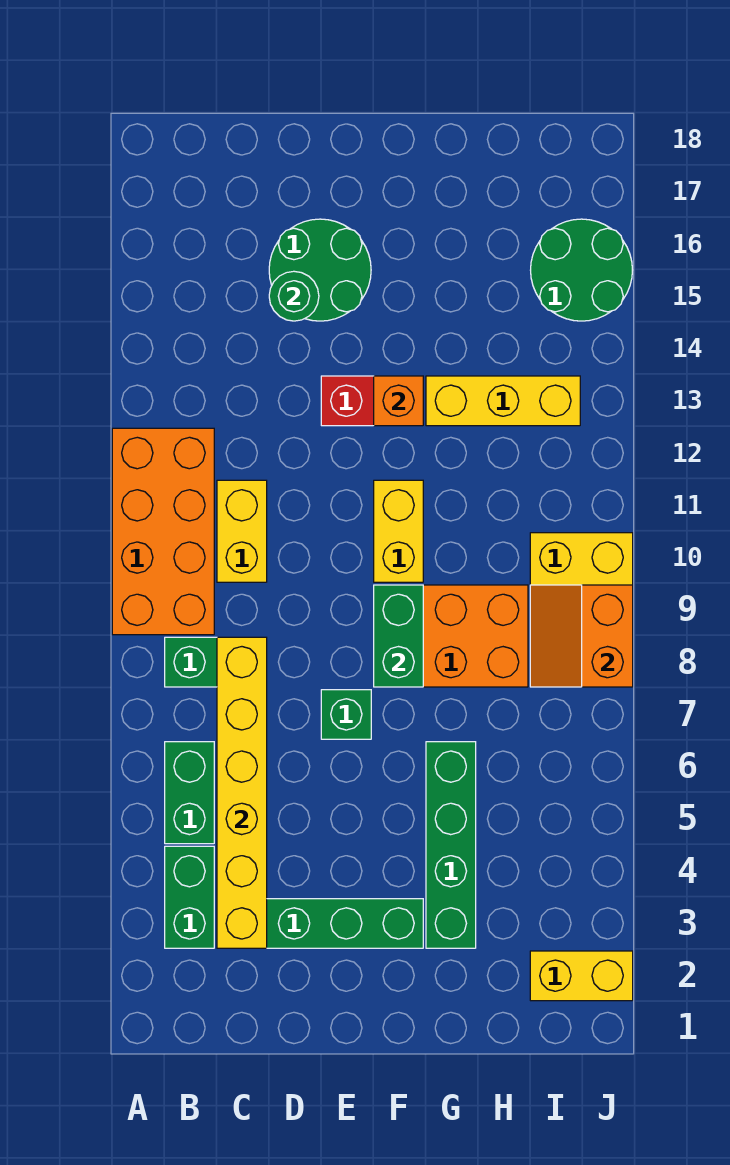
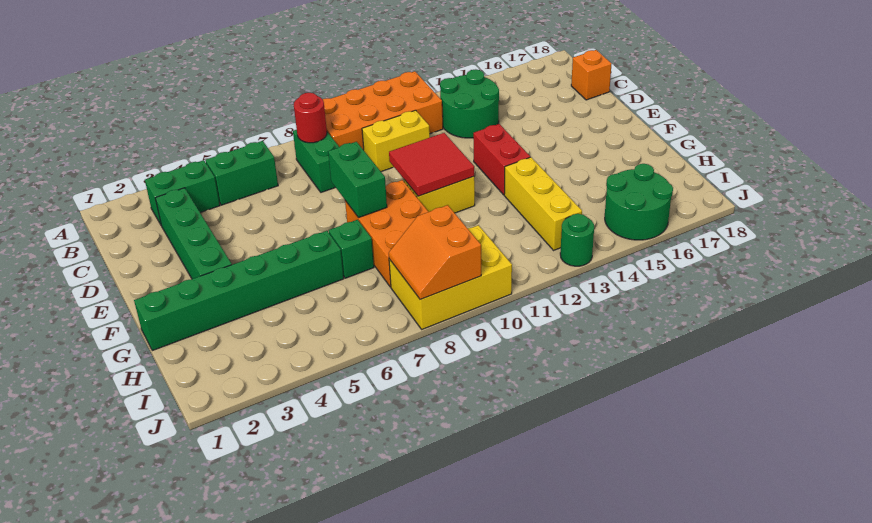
none -> red 1x1 round brick [294,93,327,143]
yellow 1x6 brick [217,637,267,948] -> none
green 2x2 round brick [269,219,371,321] -> green 2x2 round brick moved to [440,70,499,138]
green 1x1 round brick [269,271,319,321] -> green 1x1 round brick moved to [560,214,594,266]
green 1x1 brick [321,690,371,739] -> green 1x1 brick moved to [329,220,374,278]
none -> red 2x2 tile [389,133,474,196]
green 1x2 brick [374,585,423,687] -> green 1x2 brick turned to [328,142,387,218]
orange 1x1 brick [374,376,423,426] -> orange 1x1 brick moved to [571,50,612,100]
green 1x4 brick [426,742,476,948] -> green 1x6 brick [134,231,344,351]
yellow 1x2 brick [530,951,633,1001] -> none
orange 2x2 slope [530,585,633,687] -> orange 2x2 slope turned to [389,205,481,300]

